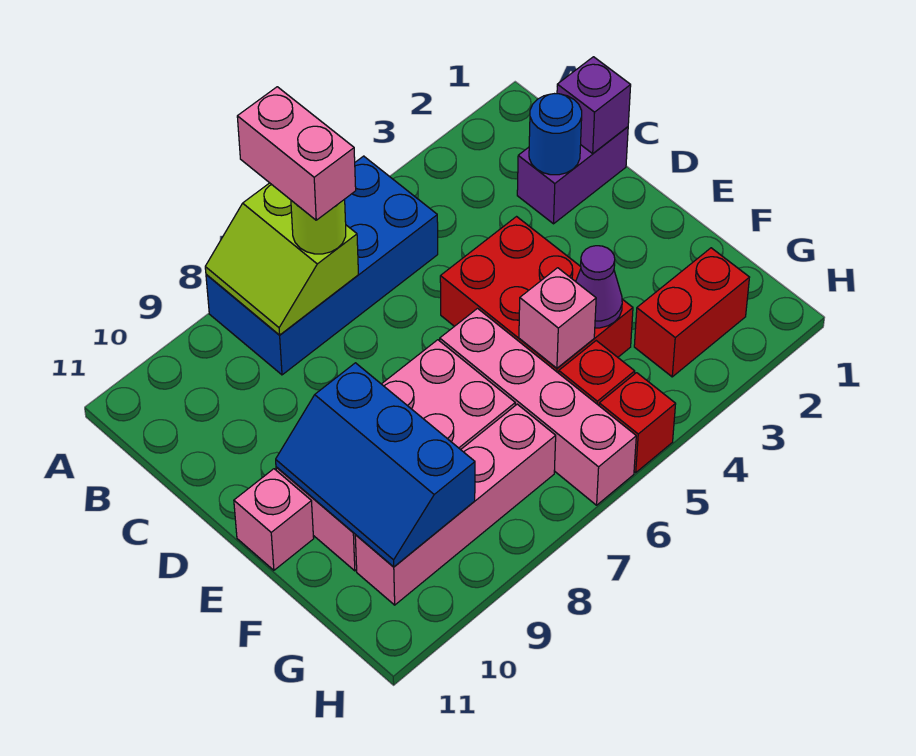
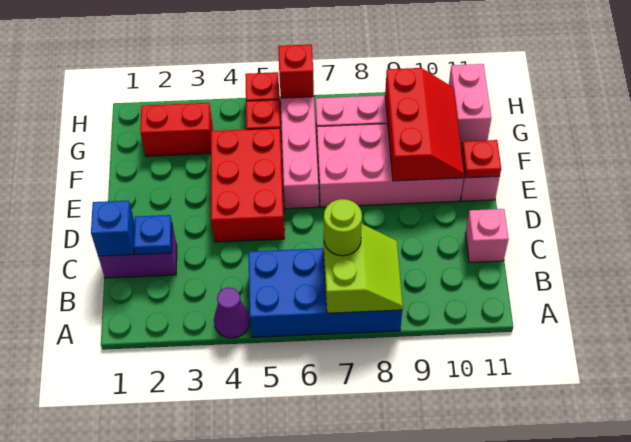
pink 1x2 brick [237,87,356,220] -> pink 1x2 brick moved to [449,64,491,143]
purple 1x1 brick [557,57,631,153] -> blue 1x1 brick [91,201,135,256]
blue 1x1 round brick [529,94,582,175] -> blue 1x1 plate [134,215,172,255]
blue 2x3 slope [276,363,475,567] -> red 2x3 slope [385,68,464,181]
none -> red 1x1 plate [462,140,501,178]
purple 1x1 cone [576,246,622,328] -> purple 1x1 cone moved to [214,287,250,338]
pink 1x1 brick [519,268,596,368] -> pink 1x1 brick moved to [465,209,509,263]
none -> red 1x1 brick [278,44,314,98]

